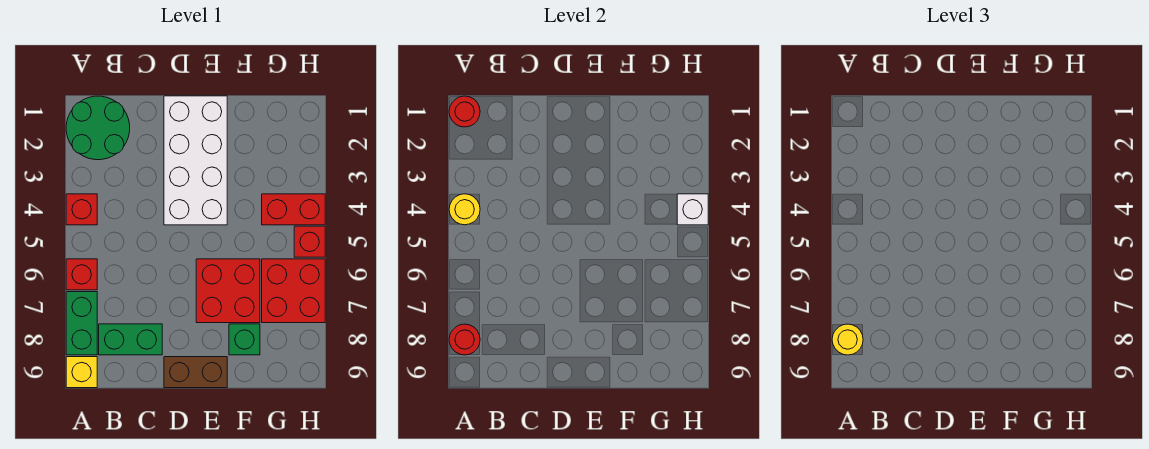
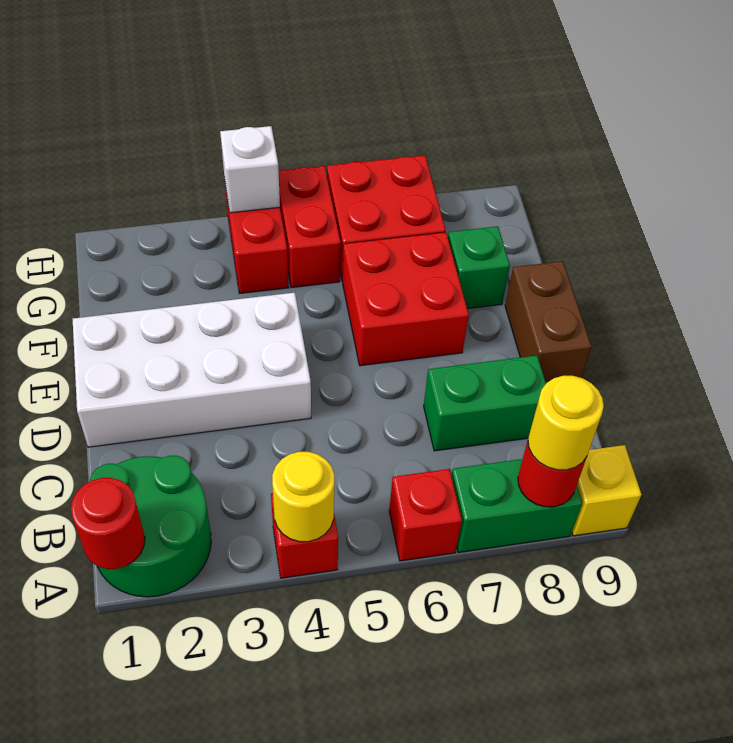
green 1x2 brick [99,324,162,355] -> green 1x2 brick turned to [424,355,546,451]
red 1x1 brick [294,226,325,257] -> red 1x2 brick [279,166,341,288]

